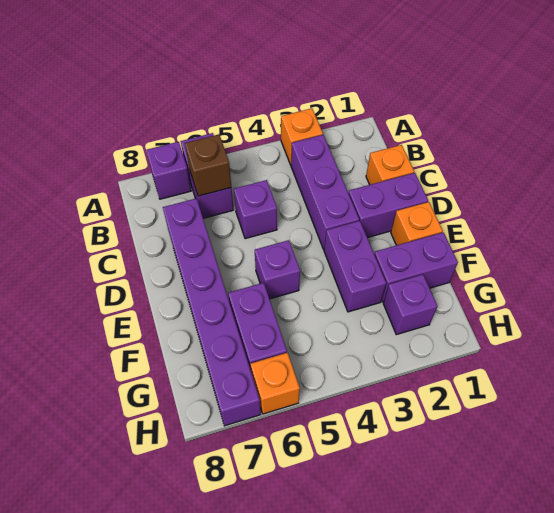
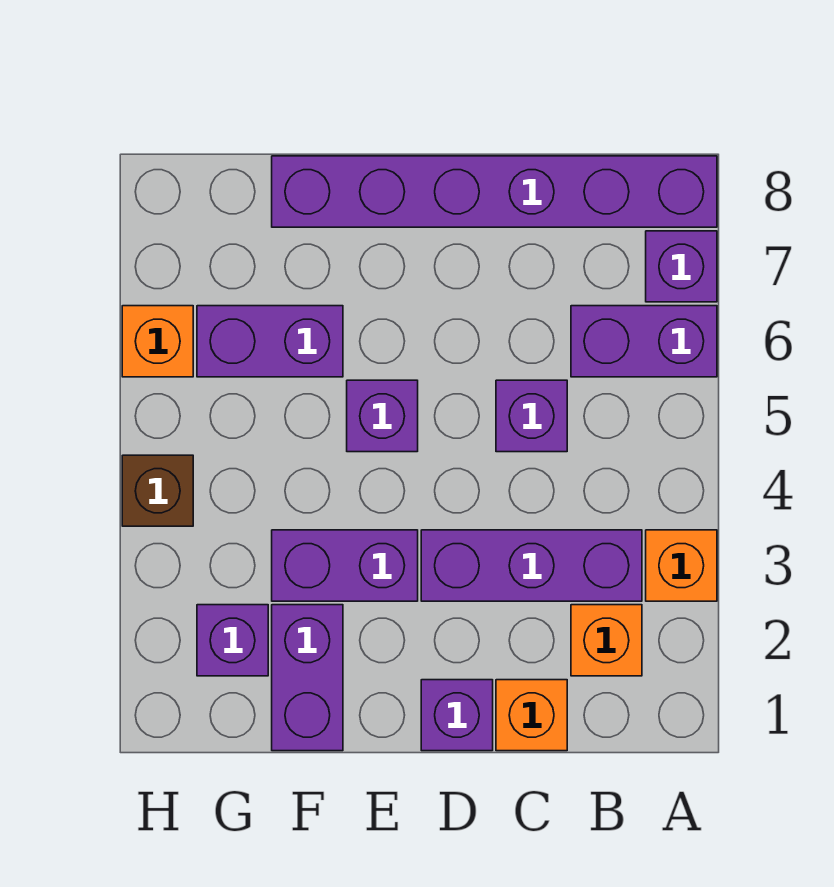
brown 1x1 brick [185,134,231,196] -> brown 1x1 brick moved to [122,455,193,526]
purple 1x6 brick [163,198,261,426] -> purple 1x6 brick moved to [272,156,717,227]
purple 1x2 brick [348,173,428,238] -> purple 1x1 brick [421,680,493,751]
orange 1x1 brick [391,202,443,245] -> orange 1x1 brick moved to [571,605,642,676]

